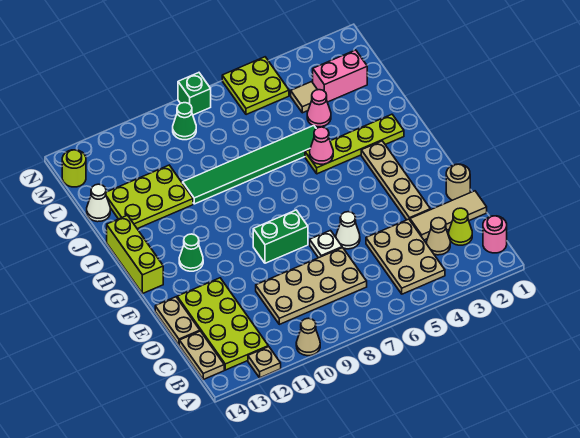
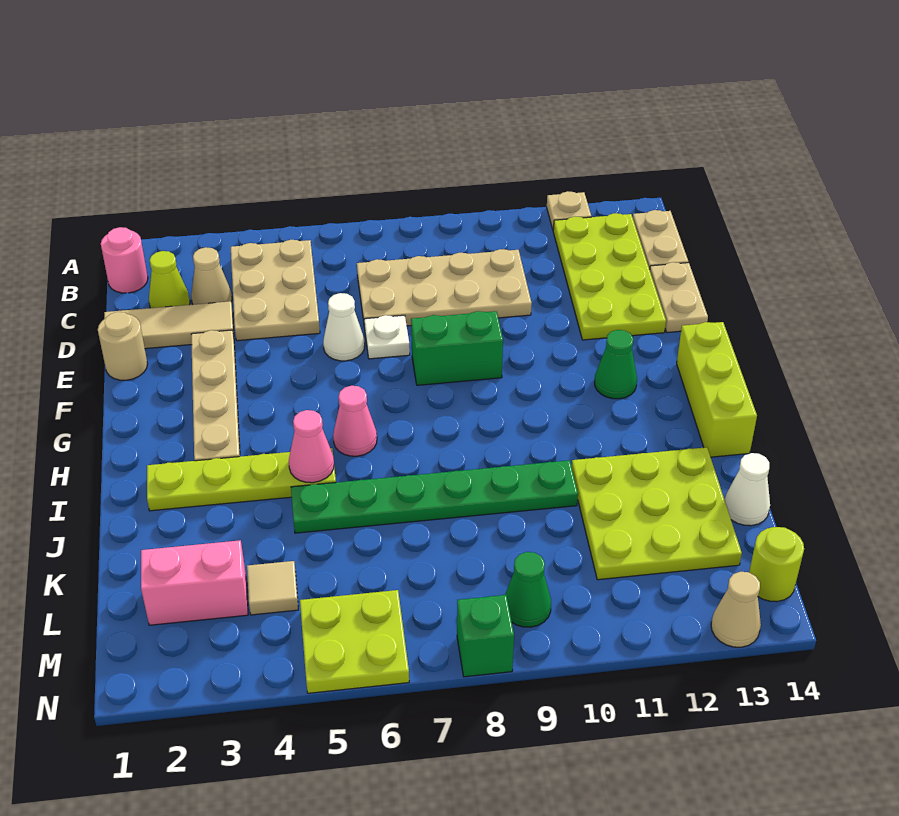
tan 1x1 cone [296,318,320,356] -> tan 1x1 cone moved to [711,572,761,647]
green 1x6 tile [183,126,316,204] -> green 1x6 plate [291,460,578,533]
lime 2x3 plate [106,165,193,229] -> lime 3x3 plate [572,447,742,580]
pink 1x1 cone [307,90,331,127] -> pink 1x1 cone moved to [333,386,377,456]

